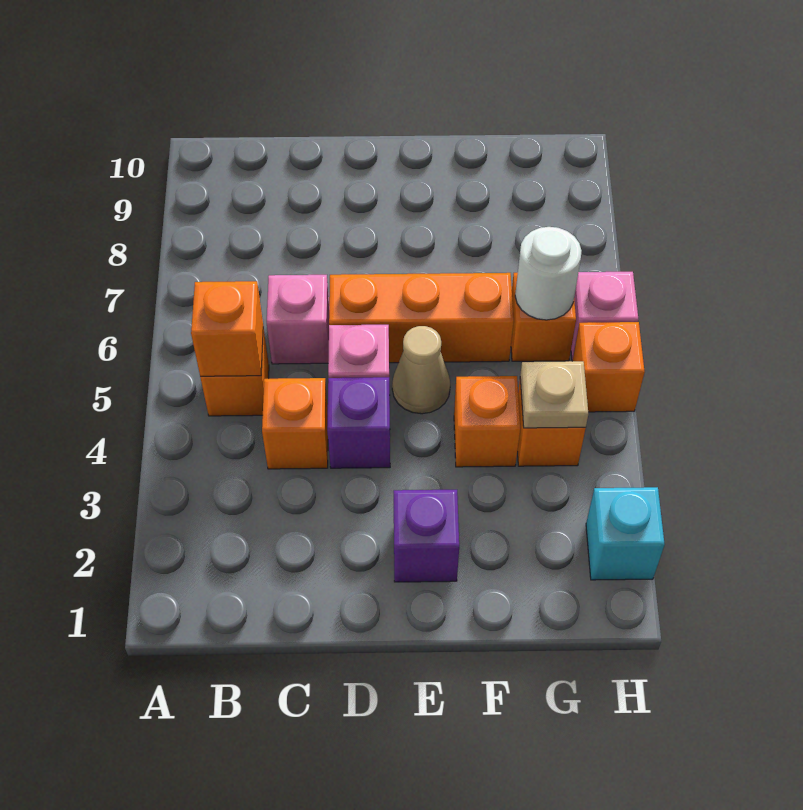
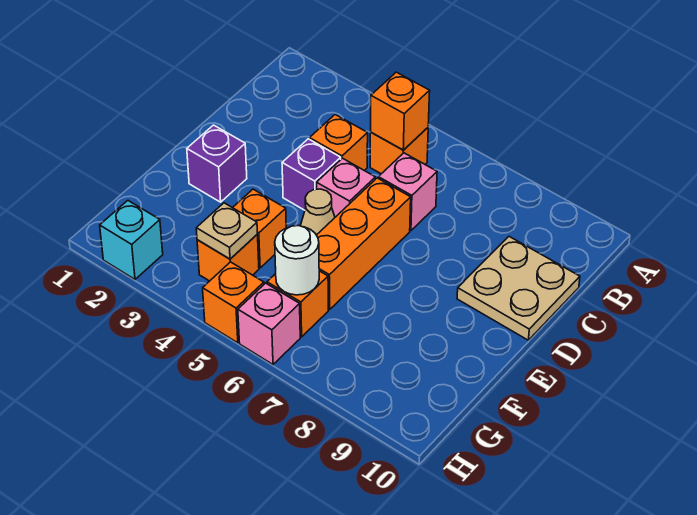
none -> tan 2x2 plate [457,237,580,340]

